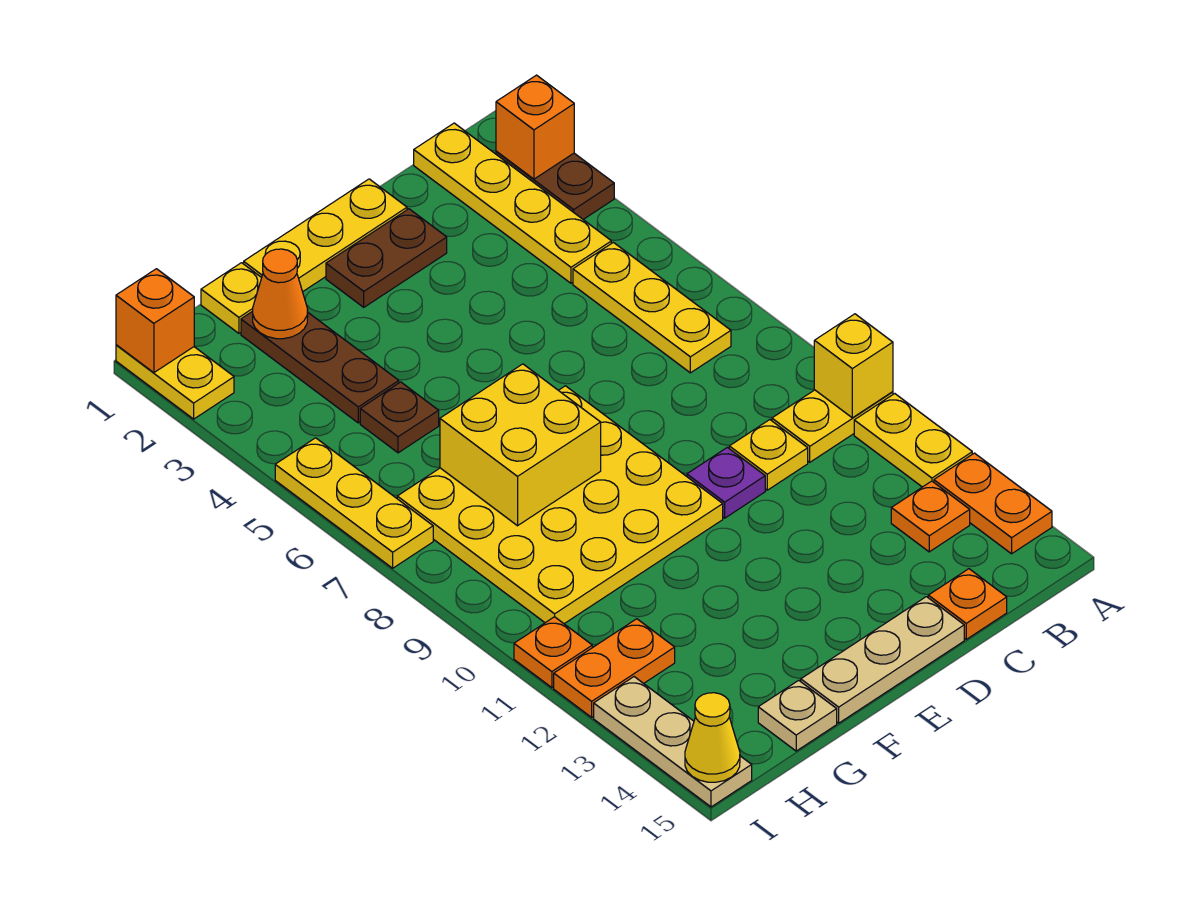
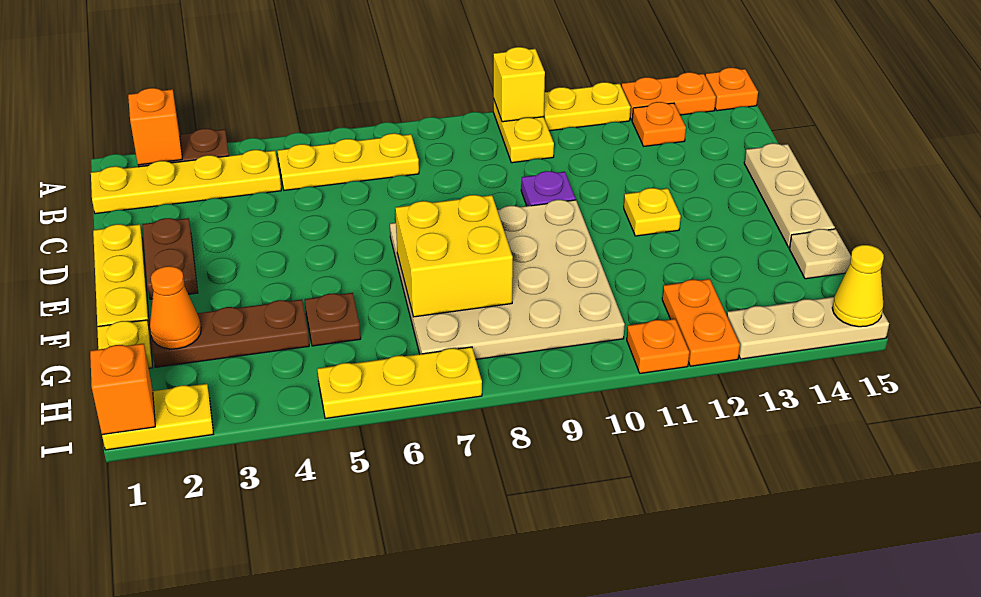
yellow 1x1 plate [729,420,808,490] -> yellow 1x1 plate moved to [624,188,681,236]
orange 1x1 plate [928,569,1007,639] -> orange 1x1 plate moved to [705,68,758,111]
yellow 4x4 plate [397,386,723,624] -> tan 4x4 plate [390,200,625,359]

